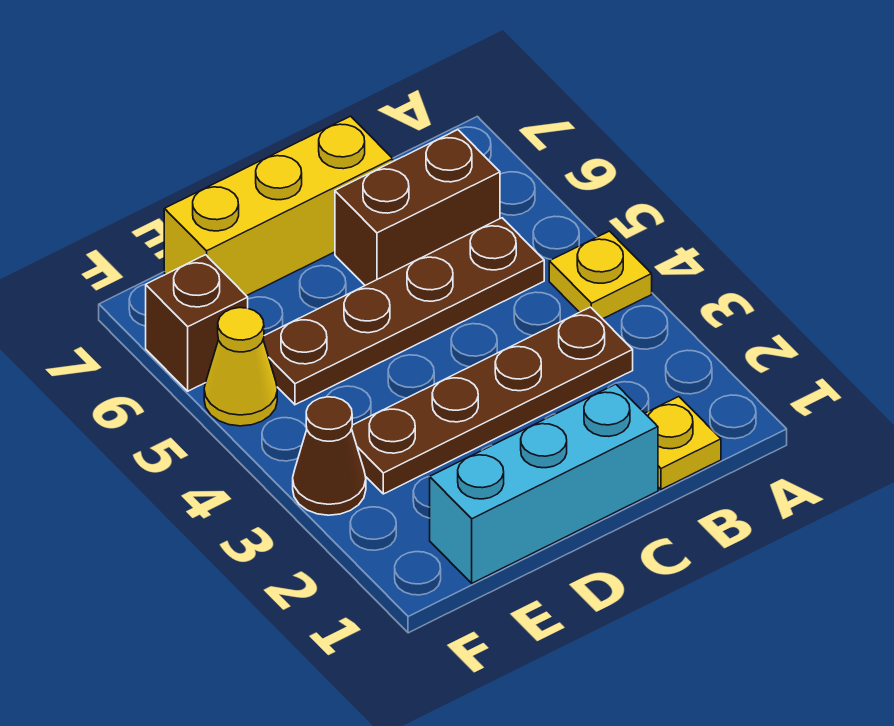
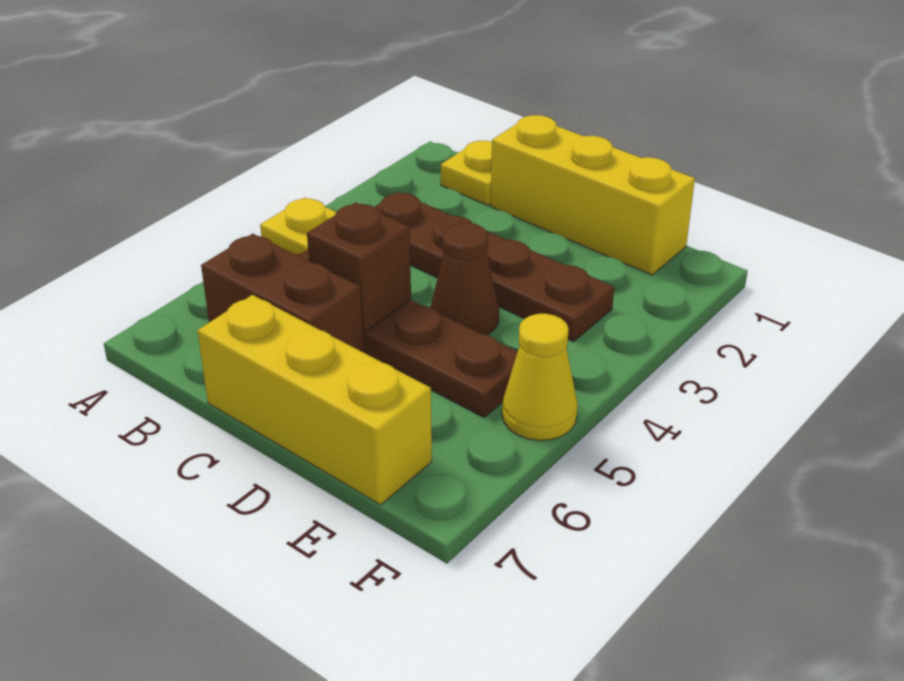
cyan 1x3 brick [430,384,658,583] -> yellow 1x3 brick [491,115,695,275]
brown 1x1 cone [293,397,366,515] -> brown 1x1 cone moved to [430,223,499,335]
brown 1x1 brick [146,255,248,391] -> brown 1x1 brick moved to [307,202,411,332]

